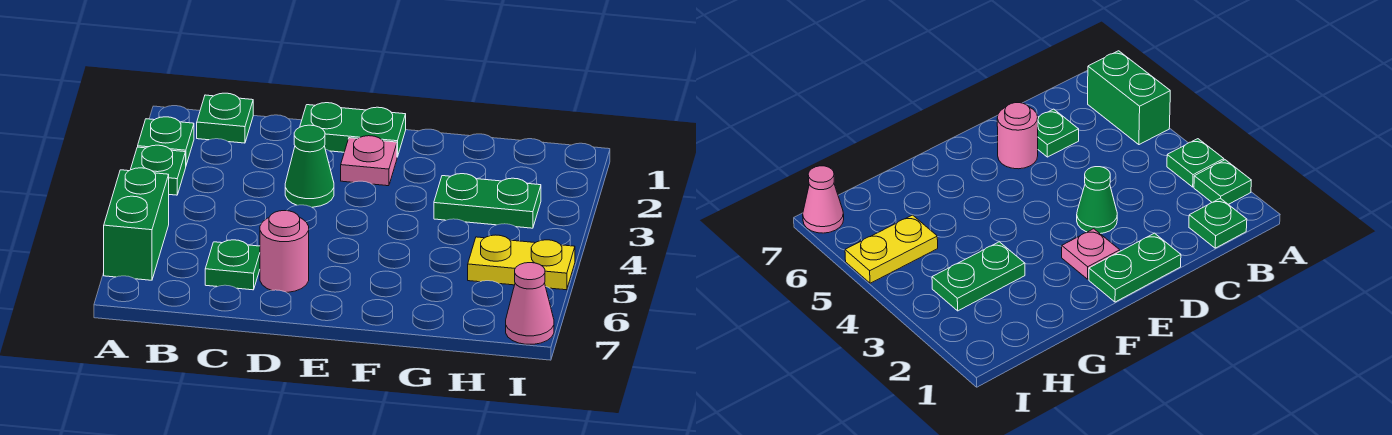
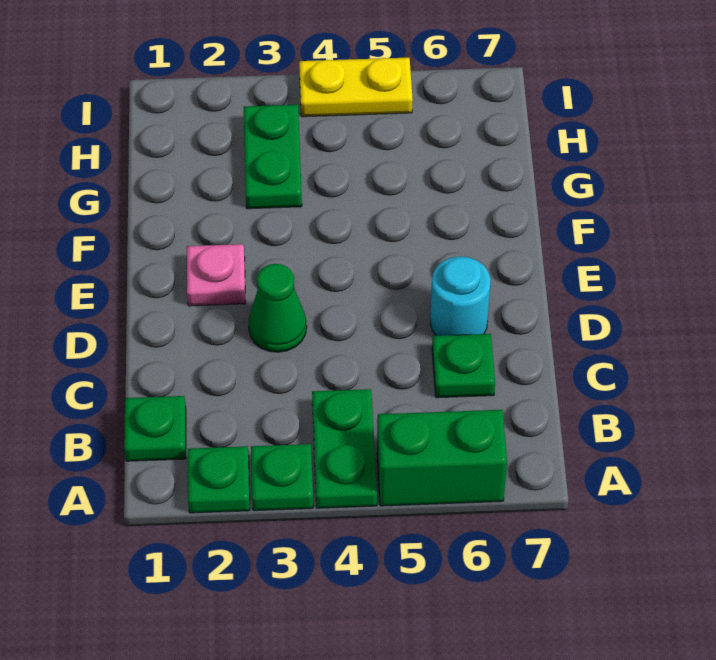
green 1x2 plate [300,103,406,157] -> green 1x2 plate moved to [312,389,377,508]
pink 1x1 round brick [260,211,309,292] -> cyan 1x1 round brick [430,256,491,336]
yellow 1x2 plate [468,235,575,290] -> yellow 1x2 plate turned to [299,58,413,117]
pink 1x1 cone [506,263,554,344] -> none

